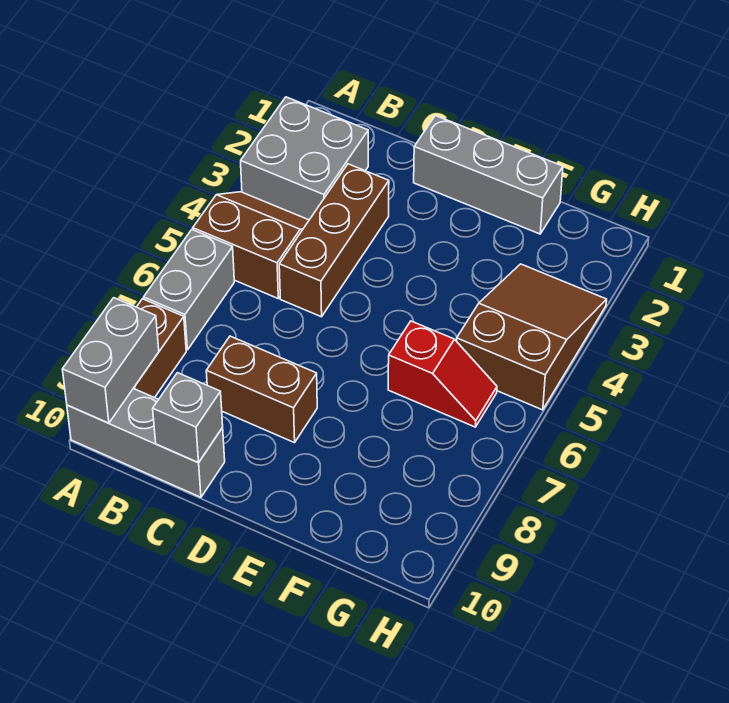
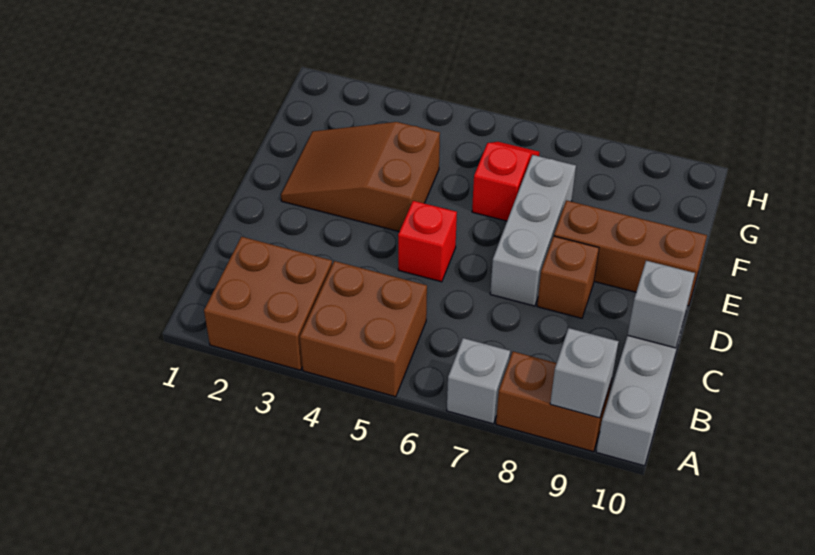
grey 2x2 brick [241,97,368,220] -> brown 2x2 brick [204,237,332,370]
brown 2x2 slope [193,192,309,298] -> brown 2x2 brick [300,261,427,397]
grey 1x2 brick [144,230,234,350] -> grey 1x1 brick [447,338,510,424]
grey 1x2 brick [62,298,159,423] -> grey 1x1 brick [550,328,619,418]
brown 1x3 brick [279,164,389,317] -> brown 1x3 brick moved to [554,200,707,306]
brown 1x2 brick [206,336,317,443] -> brown 1x1 brick [537,236,599,318]
grey 1x3 brick [414,116,563,234] -> grey 1x3 brick moved to [490,155,576,306]
none -> red 1x1 brick [398,201,457,282]
brown 2x3 slope [457,264,607,410] -> brown 2x3 slope moved to [281,122,440,231]

